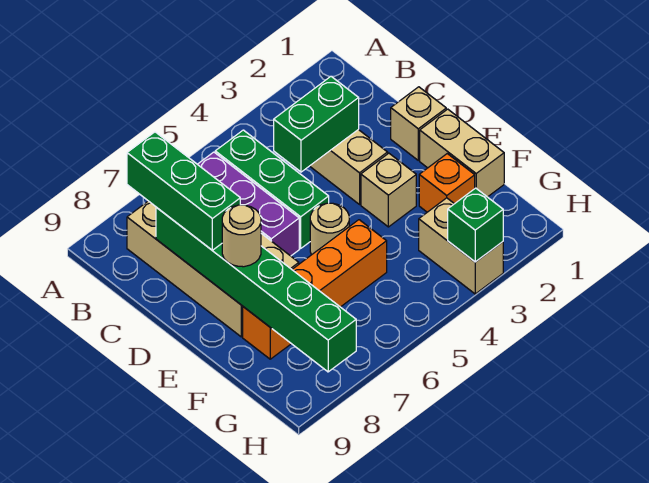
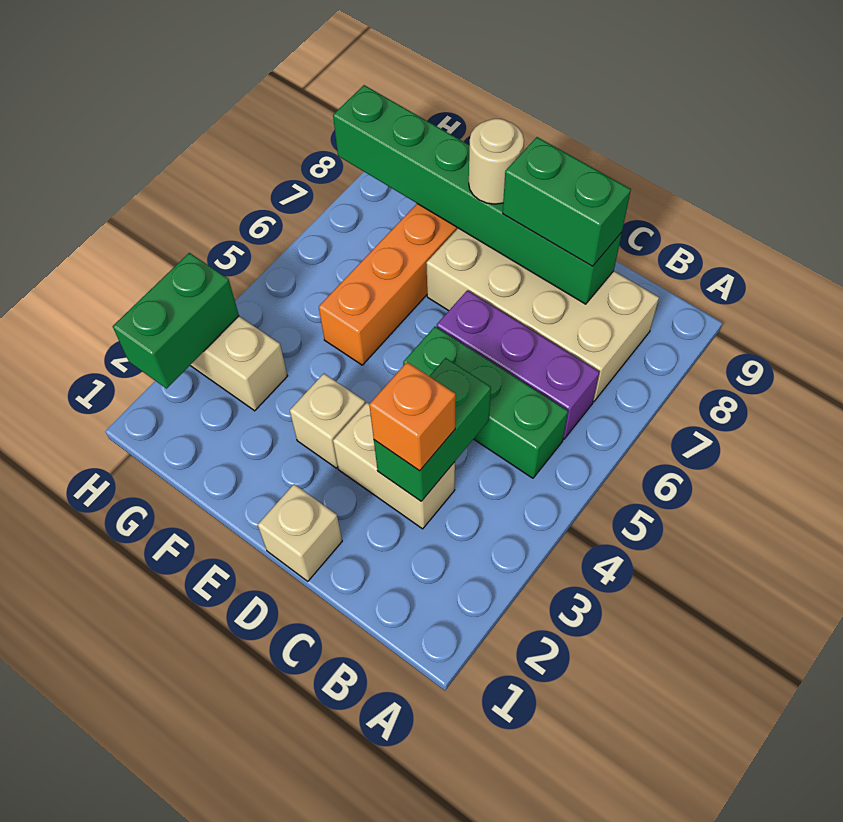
green 1x3 brick [127,132,240,250] -> green 1x2 brick [503,137,631,266]
tan 1x2 brick [420,109,504,197] -> none
tan 1x1 round brick [310,203,349,255] -> none
orange 1x1 brick [419,154,475,212] -> orange 1x1 brick moved to [369,362,456,471]
green 1x1 brick [448,188,503,262] -> green 1x2 brick [113,253,239,389]

